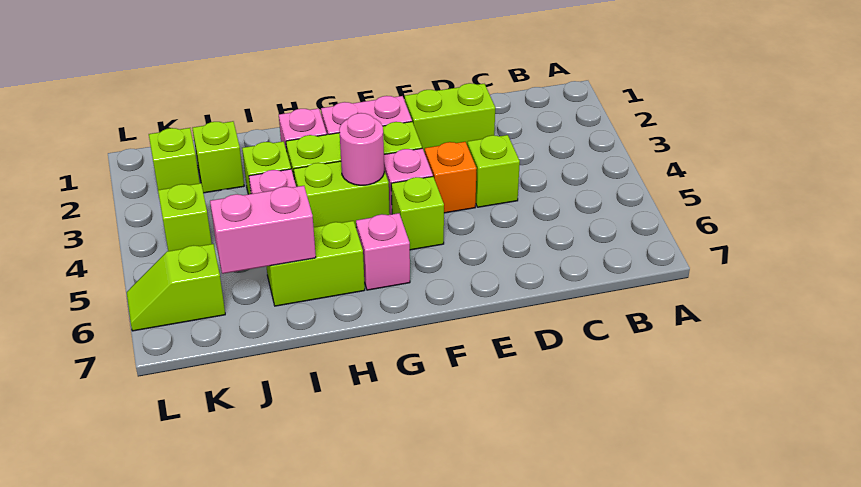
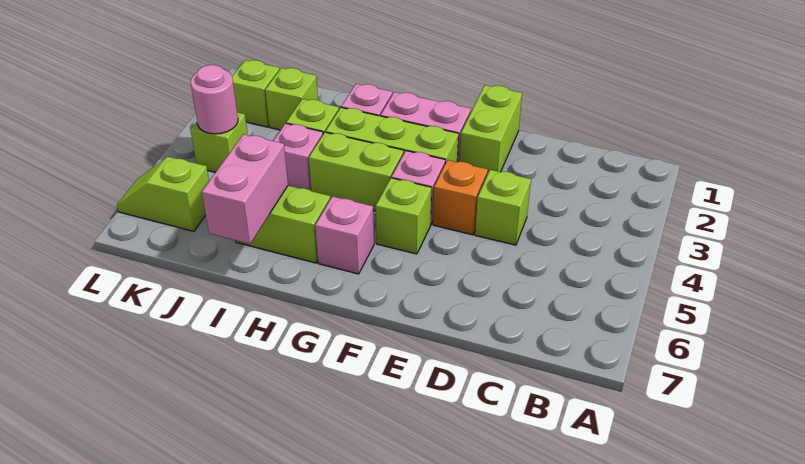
lime 1x2 brick [405,83,495,153] -> lime 1x2 brick turned to [460,85,522,175]
pink 1x1 round brick [339,113,384,185] -> pink 1x1 round brick moved to [191,65,238,134]
pink 1x2 brick [210,186,316,274] -> pink 1x2 brick turned to [202,134,288,244]

